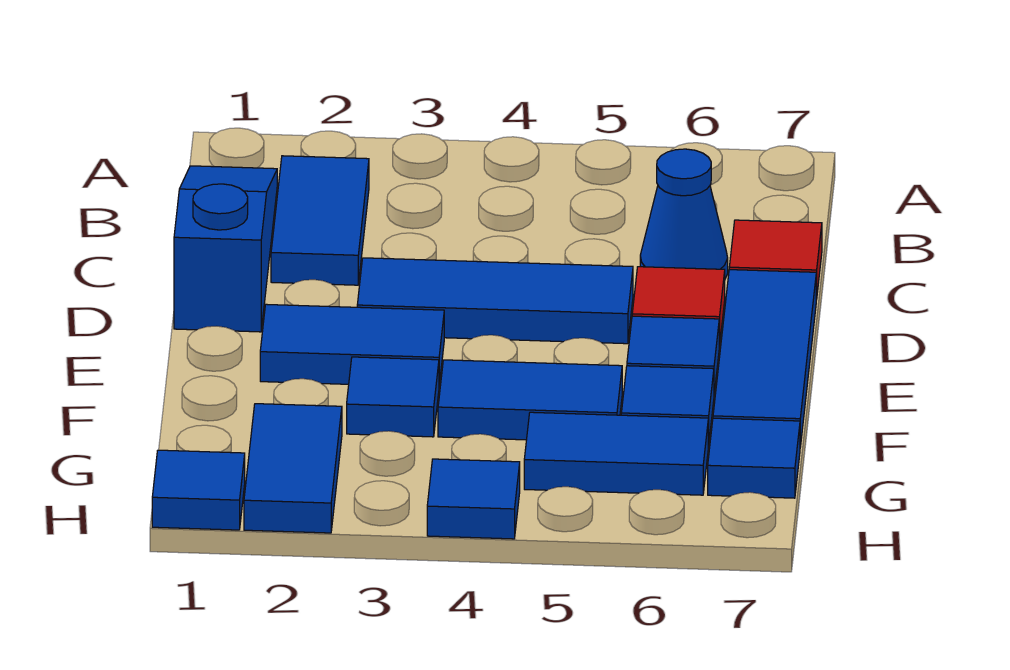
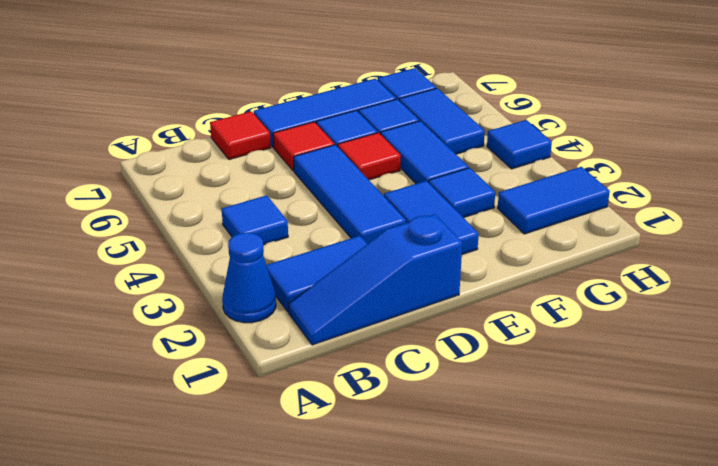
blue 1x1 cone [640,149,728,279] -> blue 1x1 cone moved to [222,233,276,323]
none -> red 1x1 tile [338,133,401,180]
blue 1x1 tile [152,450,245,530] -> blue 1x1 tile moved to [222,195,288,245]

